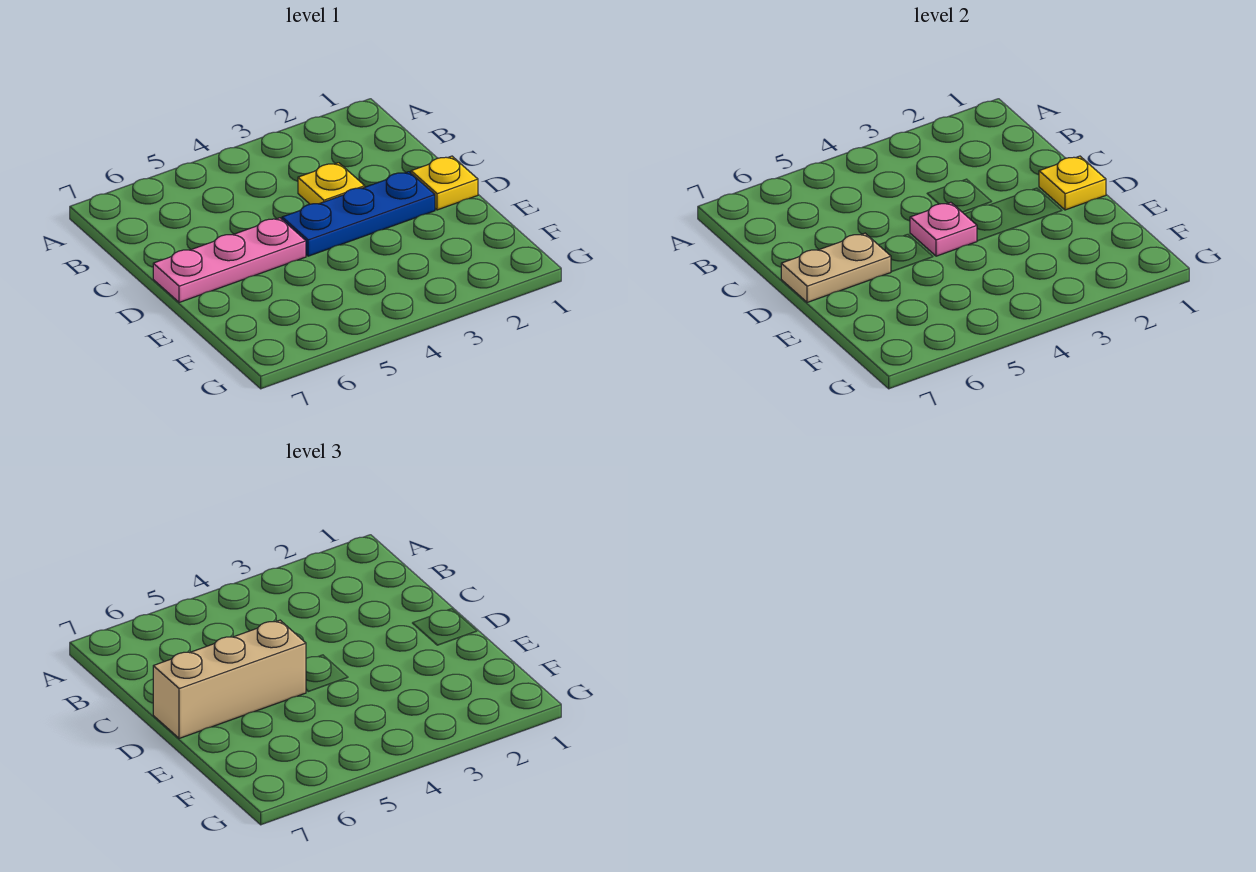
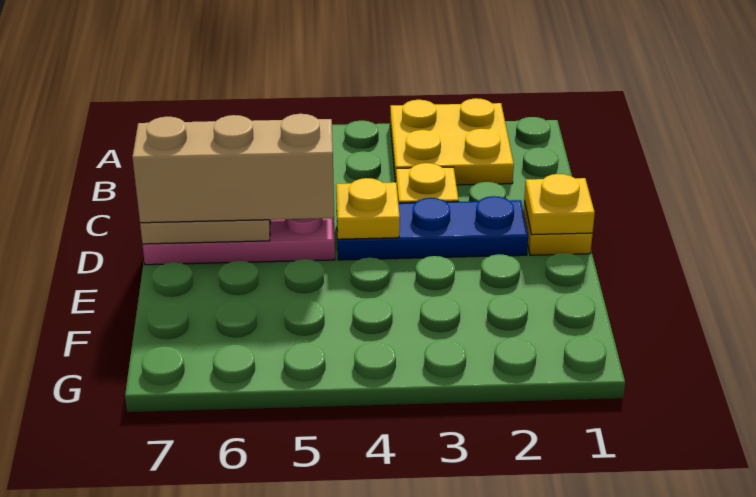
none -> yellow 2x2 plate [390,98,514,185]
pink 1x1 plate [910,202,977,256] -> yellow 1x1 plate [336,178,400,239]

